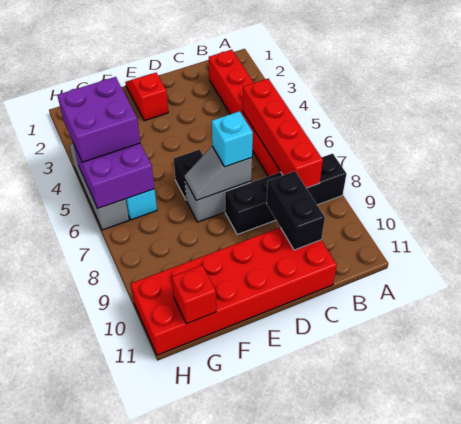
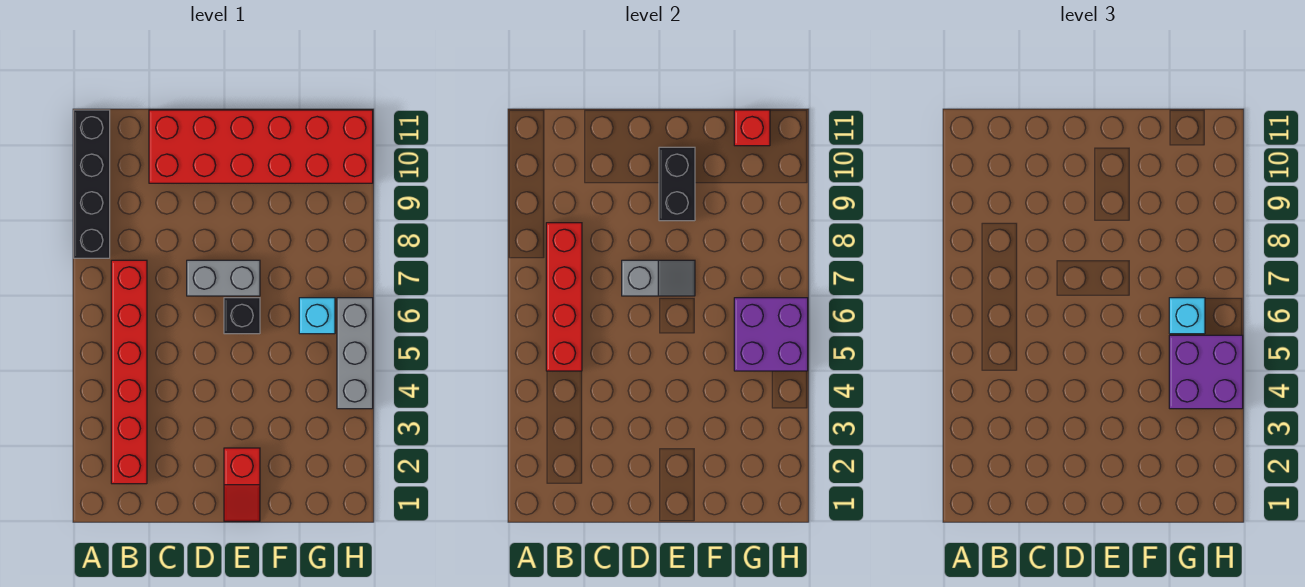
black 1x4 brick [225,154,346,234] -> black 1x4 brick turned to [74,110,110,258]
black 1x2 brick [267,171,325,250] -> black 1x2 brick moved to [659,147,695,221]
cyan 1x1 brick [212,111,253,167] -> cyan 1x1 brick moved to [1169,298,1205,334]

